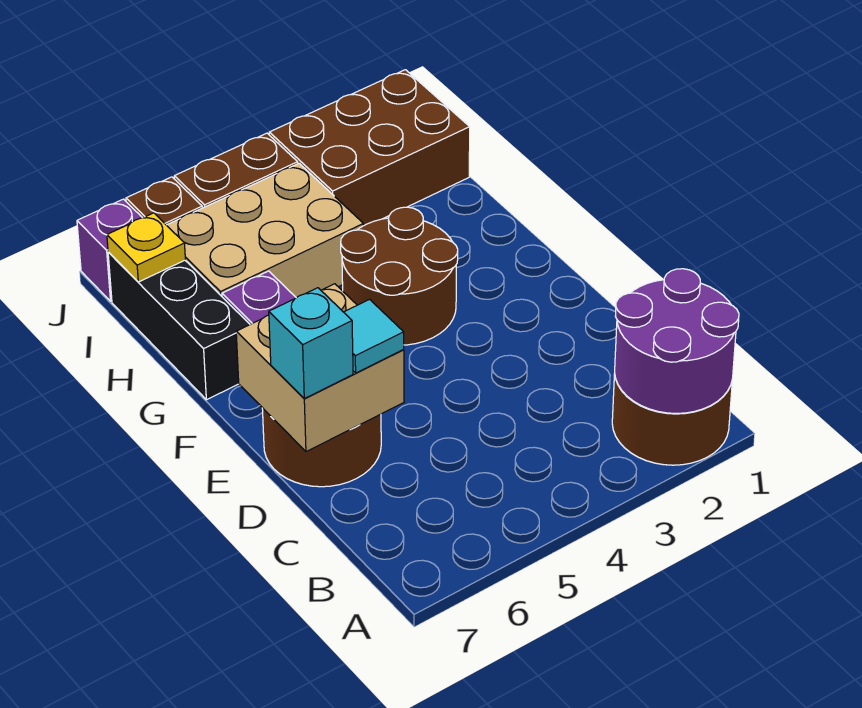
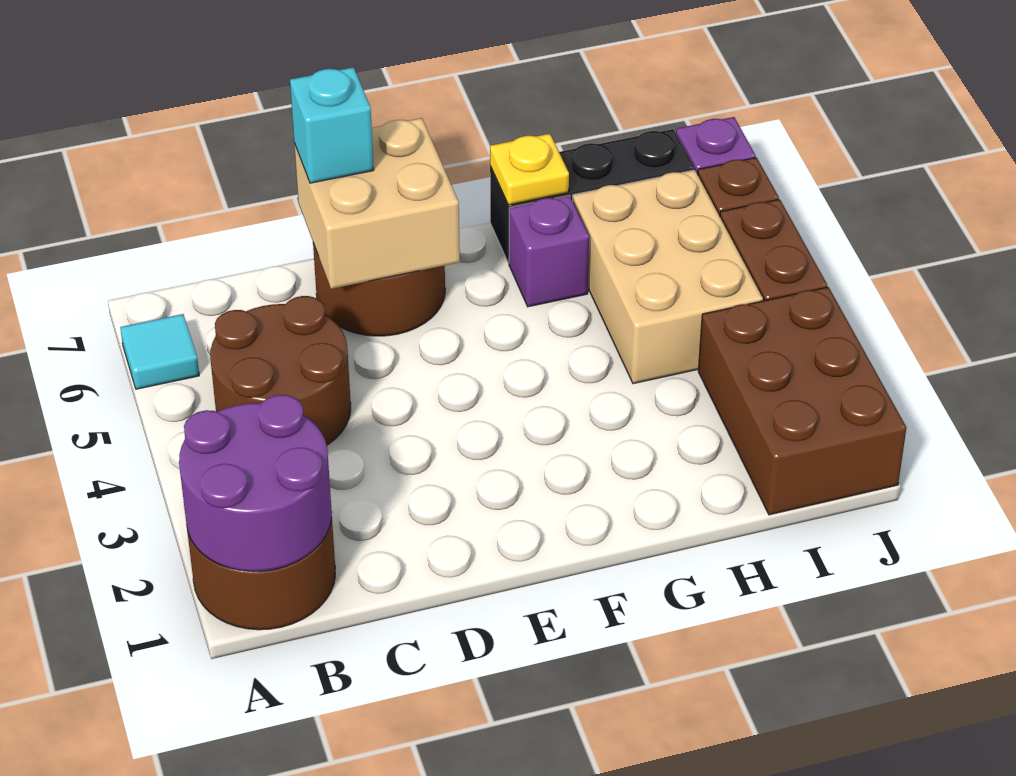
cyan 1x1 tile [344,299,404,373] -> cyan 1x1 tile moved to [120,314,199,389]
brown 2x2 round brick [341,207,458,345] -> brown 2x2 round brick moved to [210,296,351,445]
yellow 1x1 plate [107,213,185,282] -> yellow 1x1 plate moved to [490,134,569,205]

